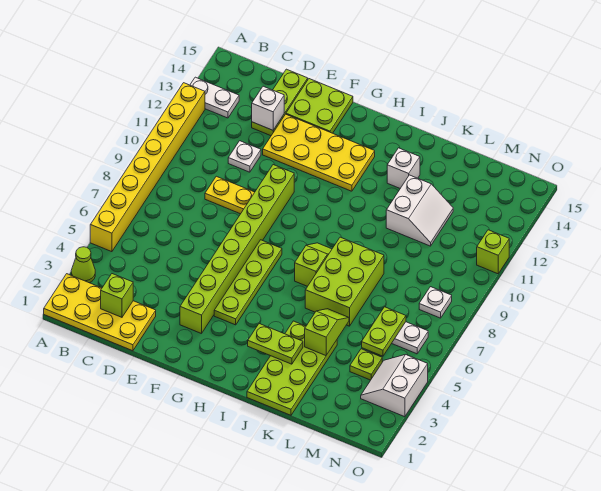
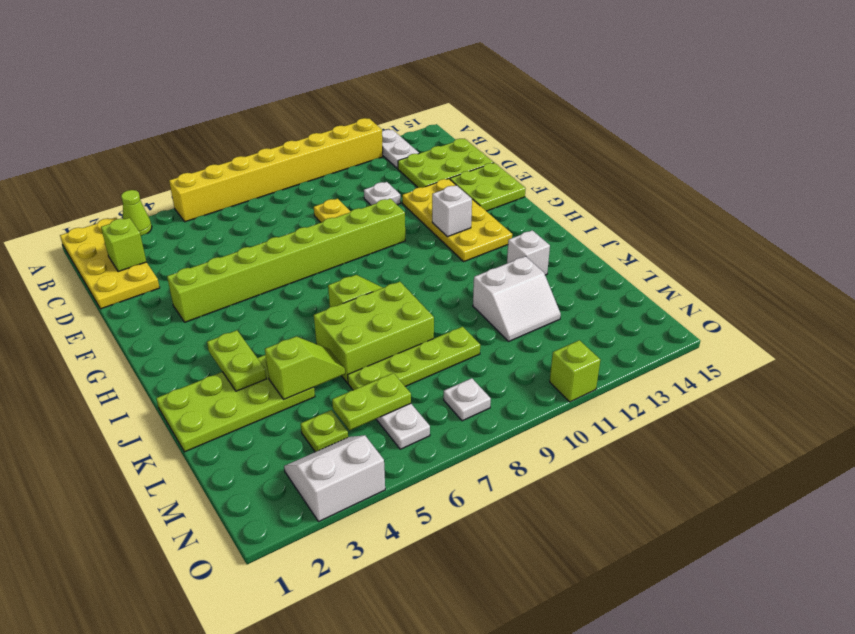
lime 1x3 plate [252,69,308,136] -> lime 2x3 plate [398,139,494,188]
white 1x1 brick [252,86,284,130] -> white 1x1 brick moved to [432,185,472,237]
lime 1x4 plate [214,240,282,325] -> lime 1x4 plate moved to [348,327,480,390]

